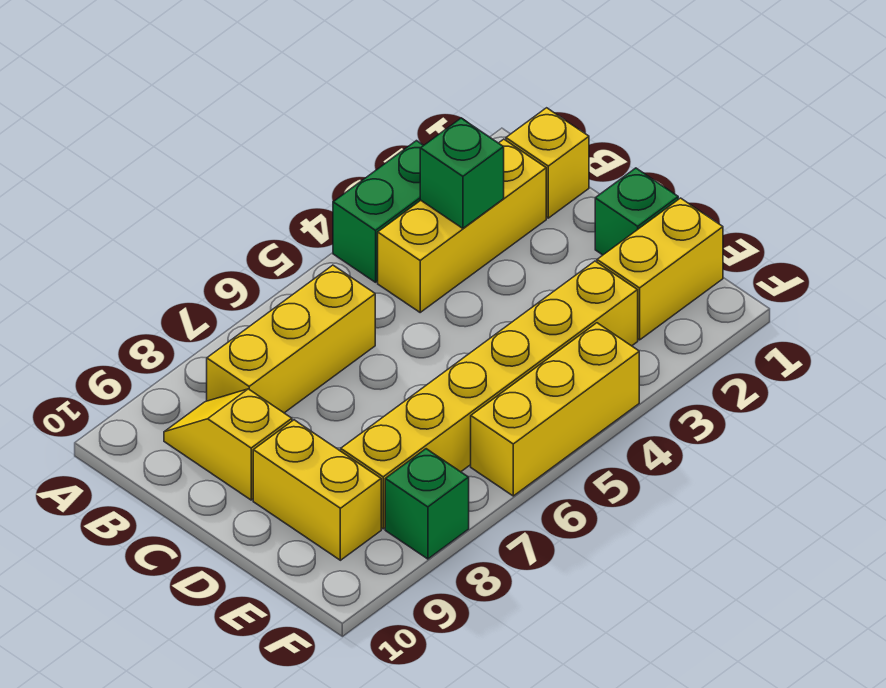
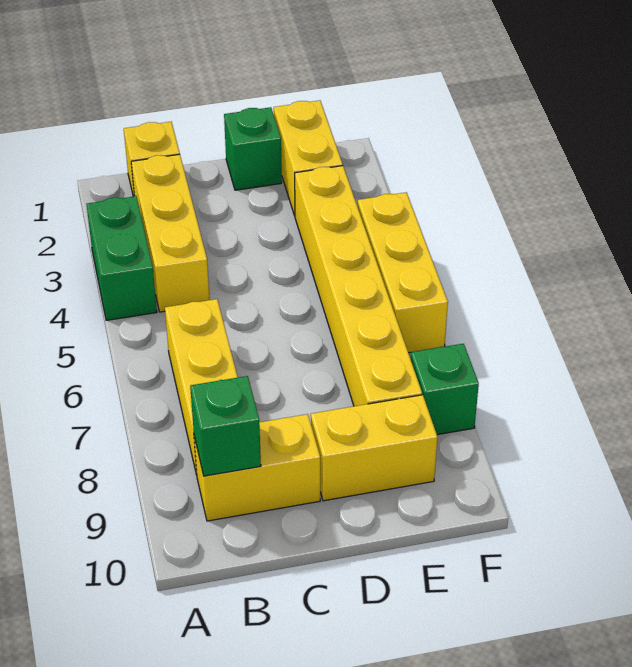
green 1x1 brick [420,118,504,228] -> green 1x1 brick moved to [190,376,261,476]
yellow 1x2 slope [164,389,292,500] -> yellow 1x2 brick [194,414,320,521]

